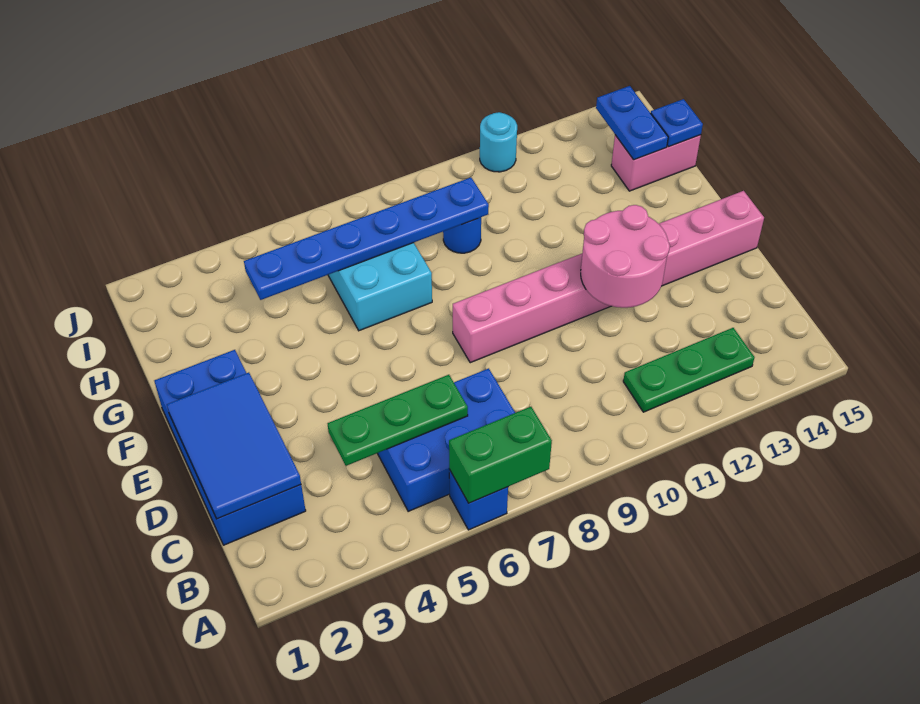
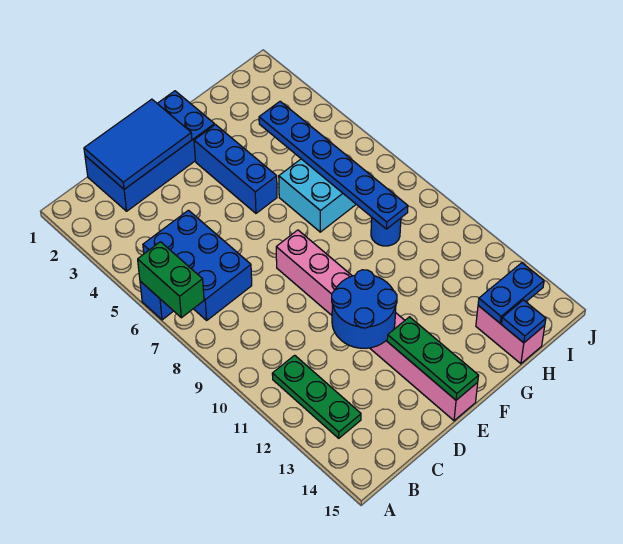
green 1x3 plate [328,375,468,466] -> green 1x3 plate moved to [387,317,479,400]
pink 2x2 round brick [581,205,670,308] -> blue 2x2 round brick [332,270,397,348]
none -> blue 1x3 brick [194,125,277,213]
cyan 1x1 round brick [480,112,517,172] -> none

